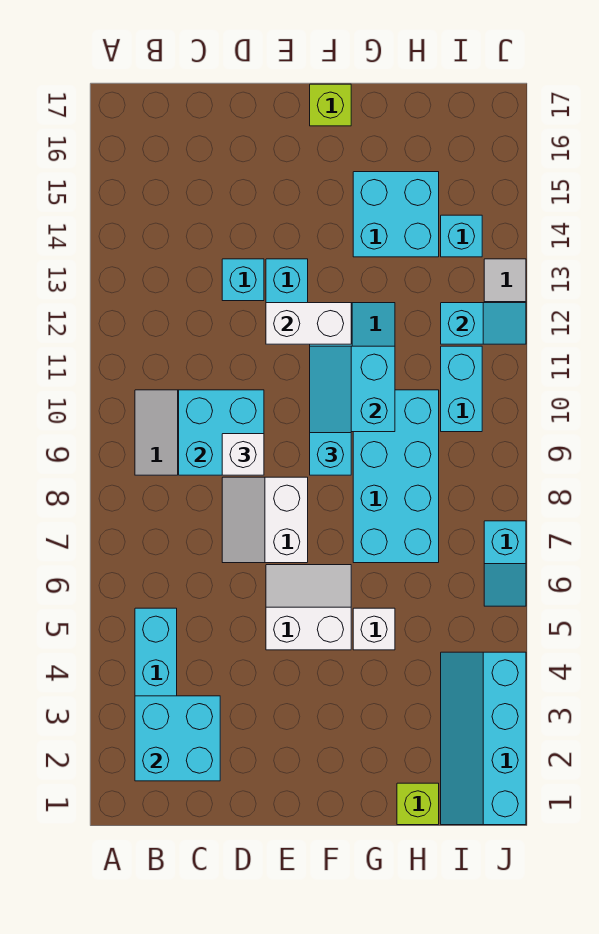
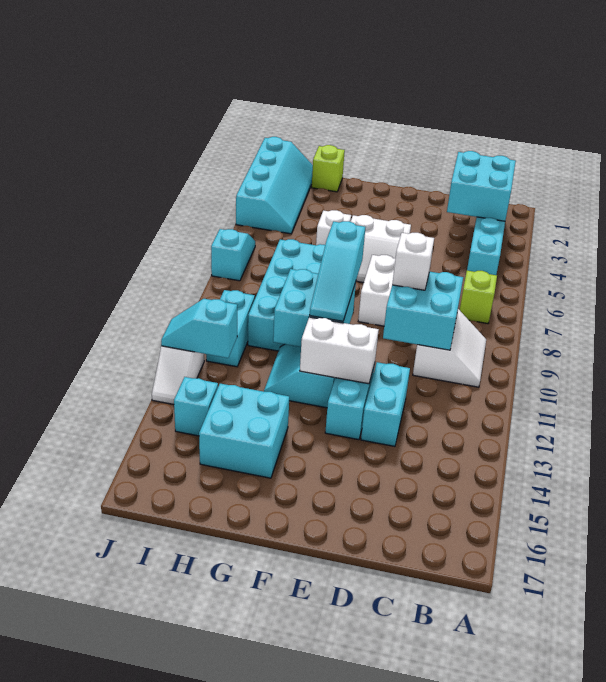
cyan 1x1 brick [222,259,264,301] -> cyan 1x2 brick [361,362,410,446]
lime 1x1 brick [310,84,351,126] -> lime 1x1 brick moved to [460,271,497,324]

